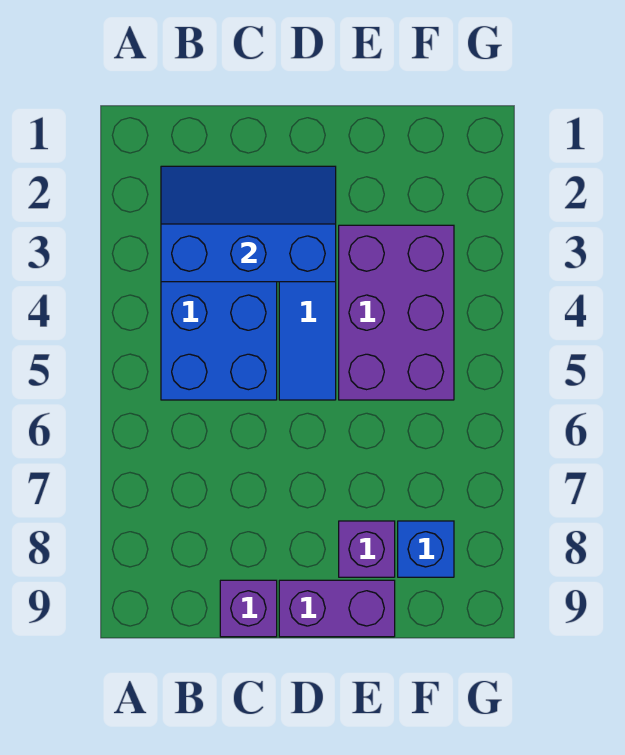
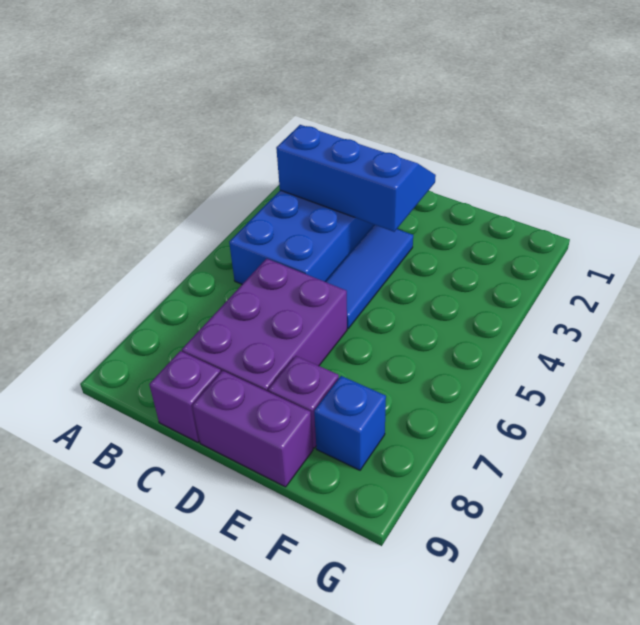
purple 2x3 brick [339,225,454,400] -> purple 2x3 brick moved to [182,259,347,392]

